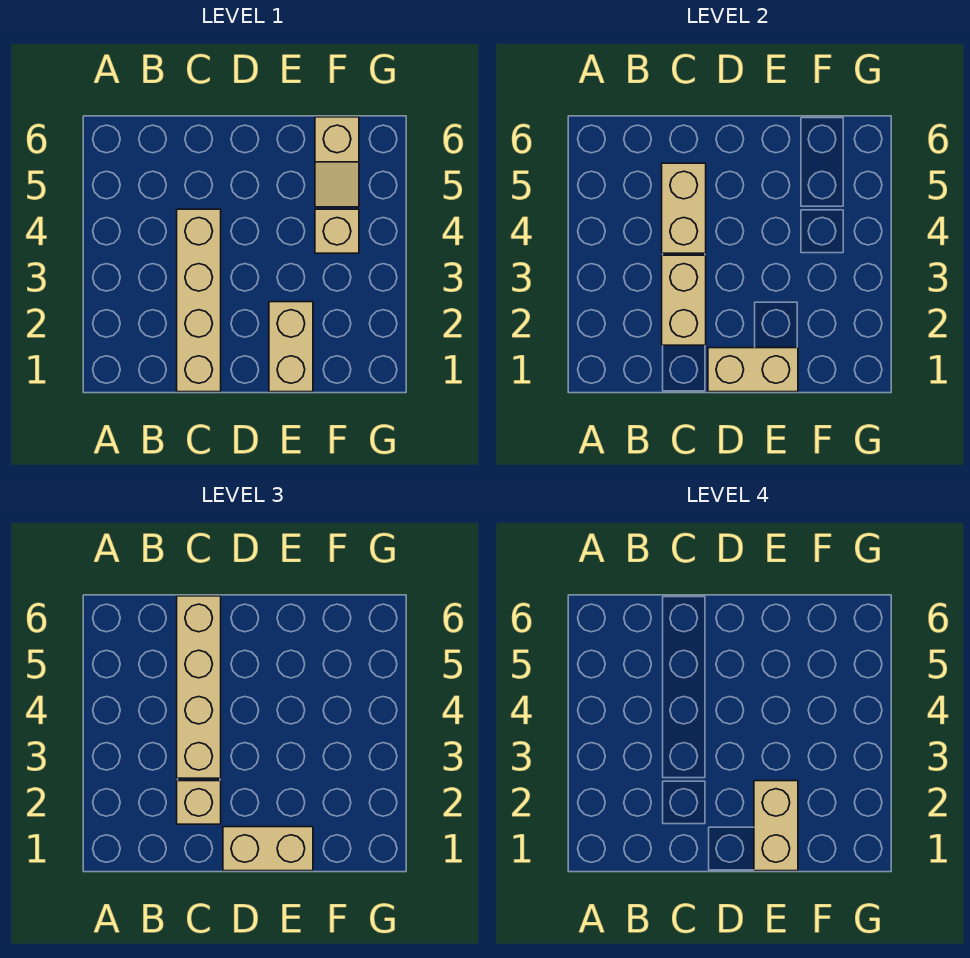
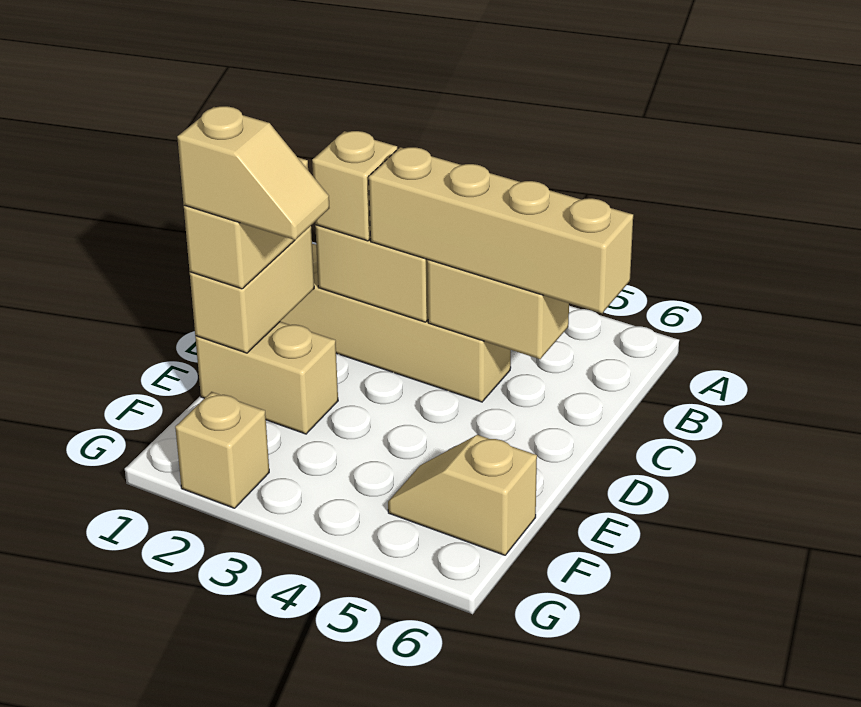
tan 1x2 brick [754,781,798,871] -> tan 1x2 slope [177,106,329,240]
tan 1x1 brick [315,209,359,253] -> tan 1x1 brick moved to [175,392,269,508]

